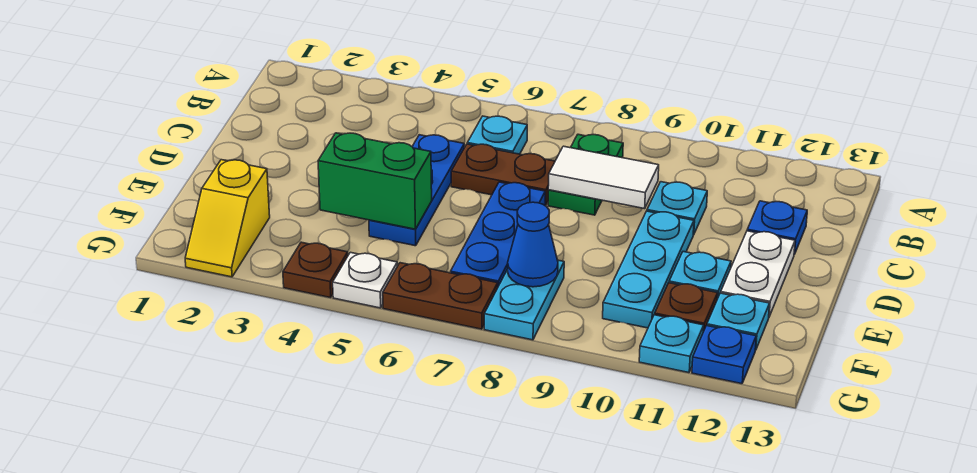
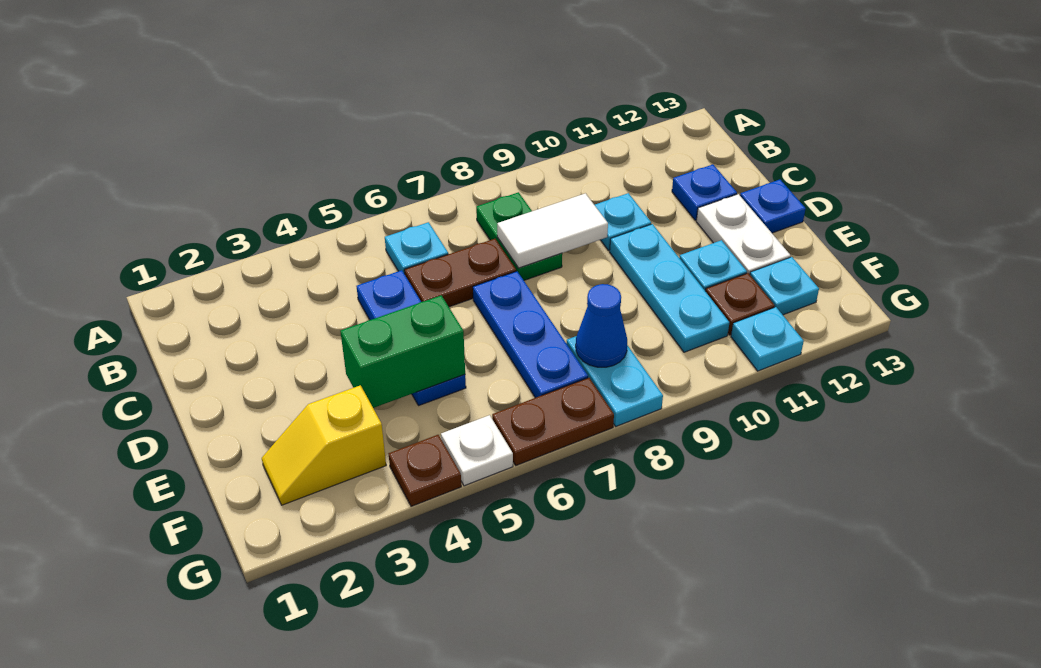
yellow 1x2 slope [185,160,270,277] -> yellow 1x2 slope turned to [262,385,386,505]
blue 1x1 plate [692,326,756,384] -> blue 1x1 plate moved to [740,180,806,233]

